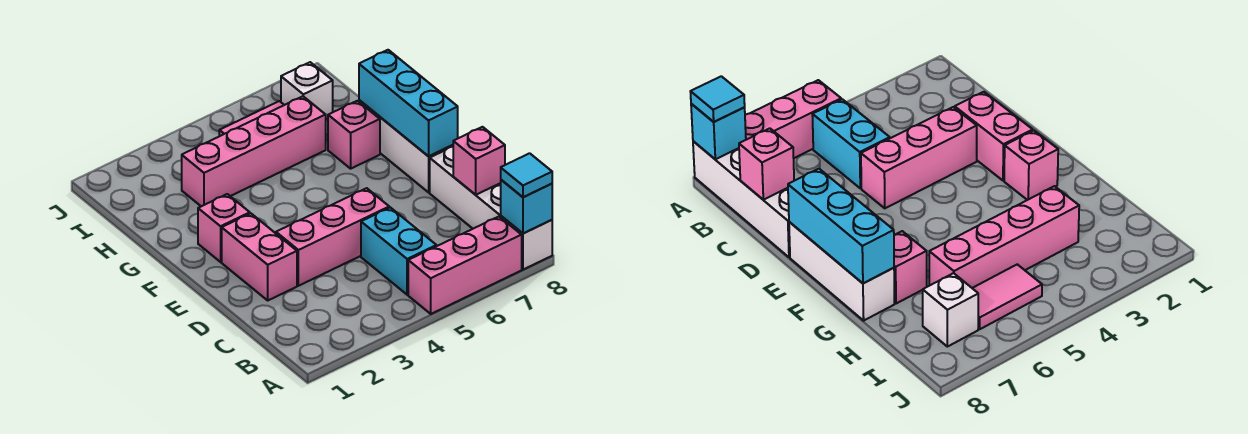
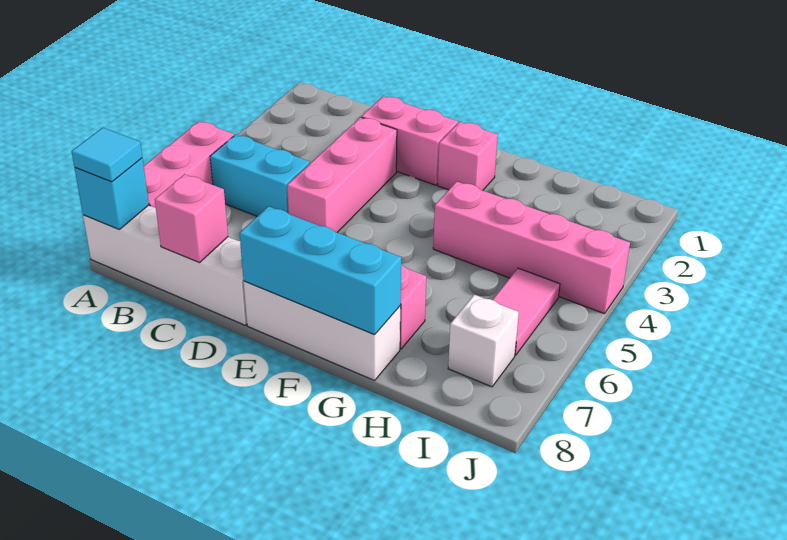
pink 1x4 brick [182,96,326,206] -> pink 1x4 brick turned to [433,182,630,314]

